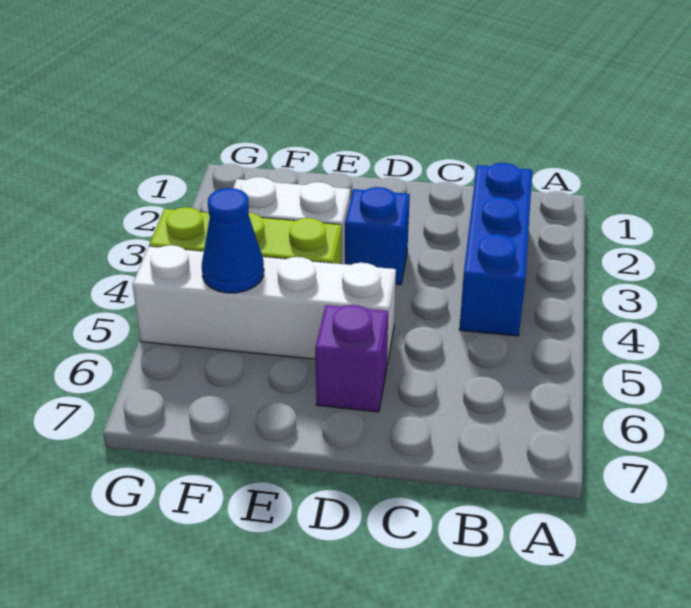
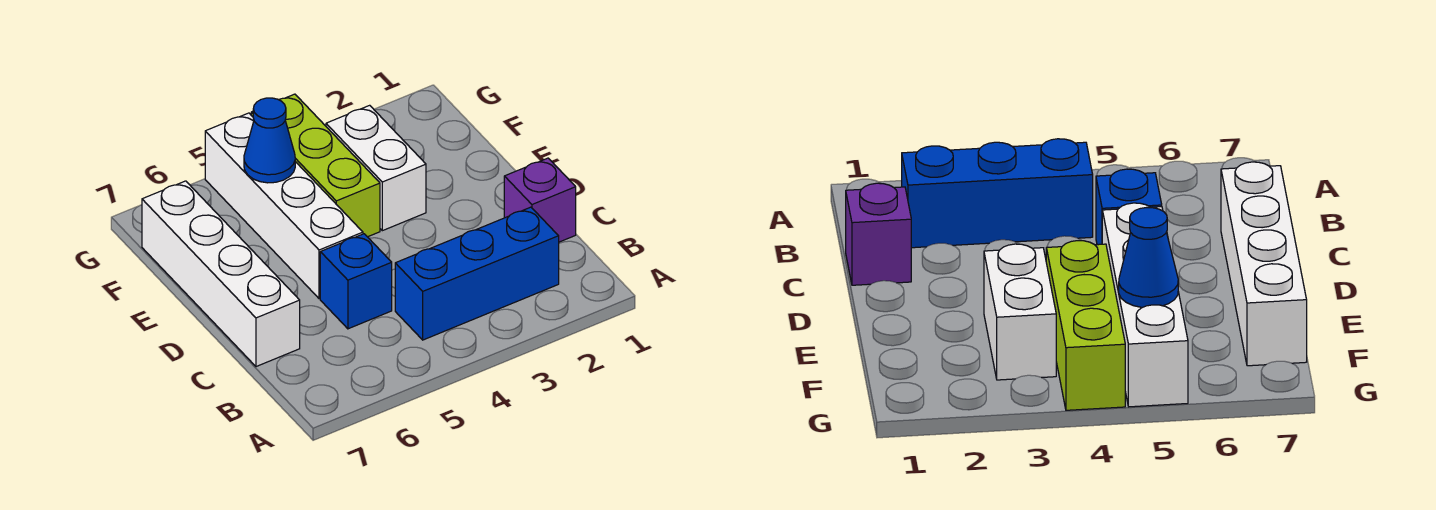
none -> white 1x4 brick [142,181,300,367]
blue 1x1 brick [345,187,410,285] -> blue 1x1 brick moved to [320,234,392,329]
purple 1x1 brick [315,305,388,412] -> purple 1x1 brick moved to [504,158,576,242]

